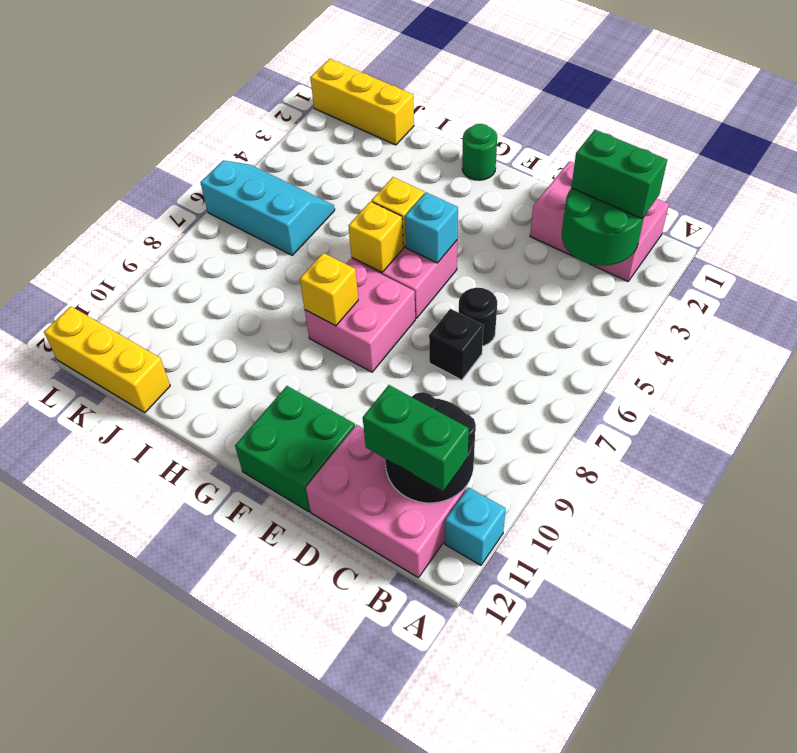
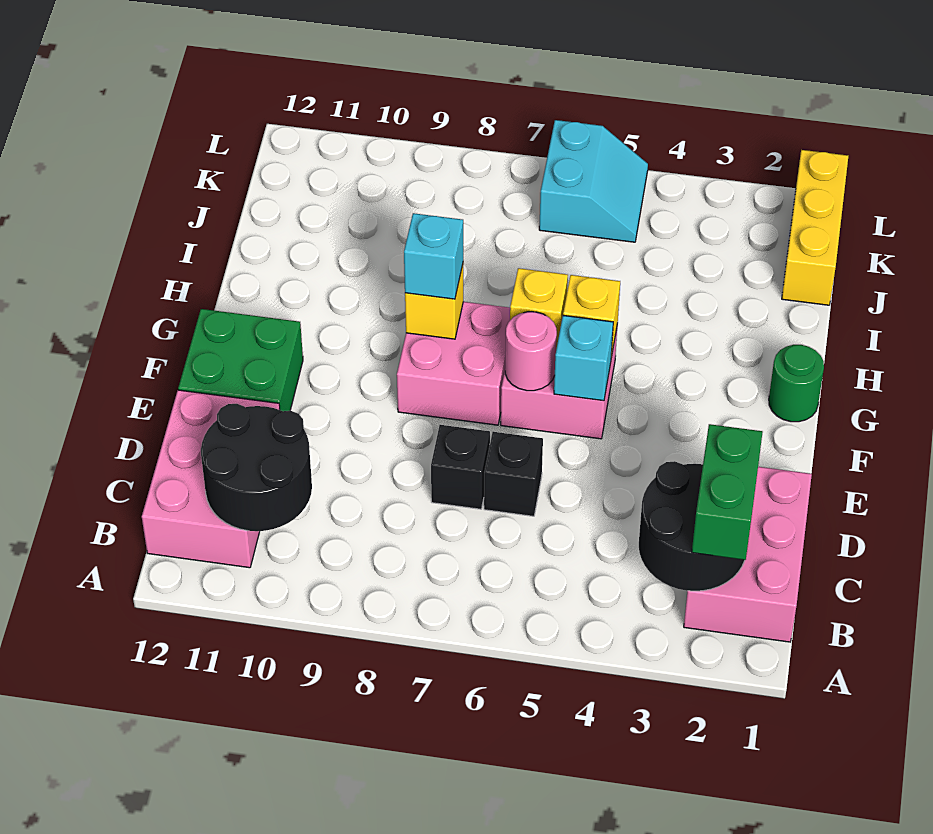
cyan 1x1 brick [445,487,506,565] -> cyan 1x1 brick moved to [404,213,463,299]
green 2x2 round brick [562,188,644,266] -> black 2x2 round brick [639,461,745,591]
green 1x2 brick [363,385,469,491] -> none
black 1x1 round brick [459,288,497,346] -> black 1x1 brick [484,432,543,516]
none -> pink 1x1 round brick [505,312,557,391]
cyan 2x3 slope [200,161,335,255] -> cyan 2x2 slope [539,120,648,242]
yellow 1x3 brick [44,306,170,413] -> none

